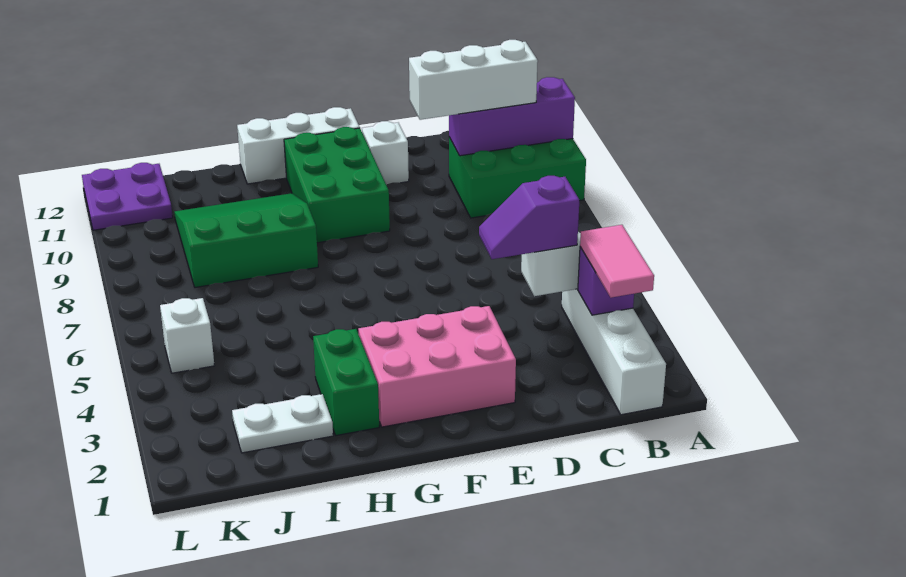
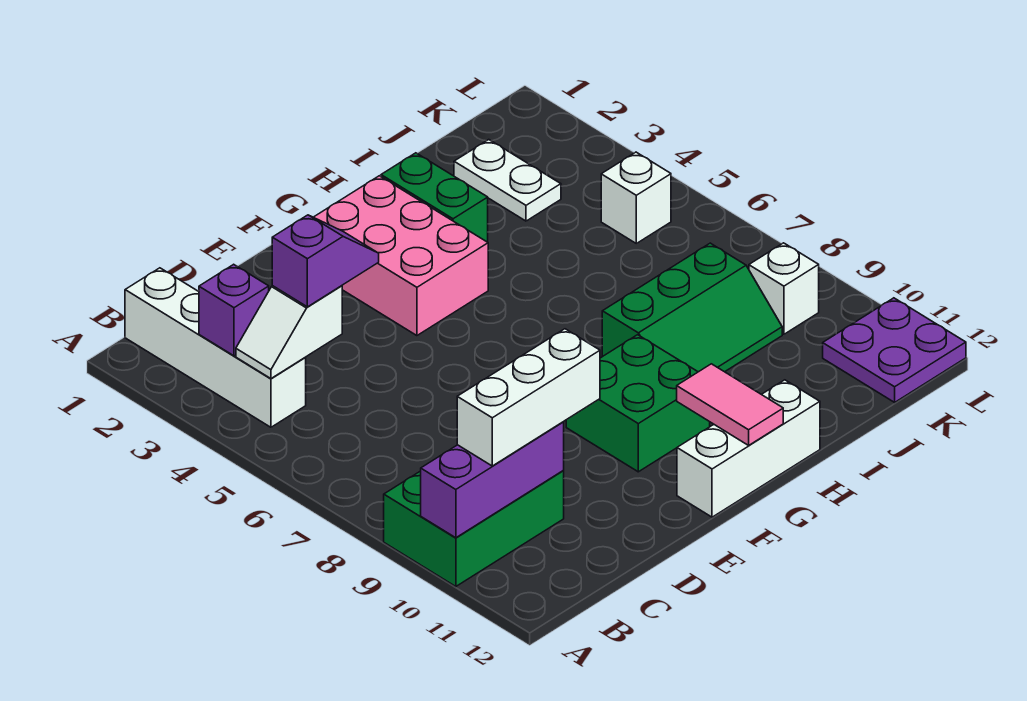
pink 1x2 tile [580,225,654,298] -> pink 1x2 tile moved to [677,364,783,445]
pink 2x3 brick [358,306,516,427] -> pink 2x3 brick turned to [314,176,488,336]
white 1x1 brick [362,121,409,185] -> white 1x1 brick moved to [749,243,819,334]
green 2x3 brick [284,127,390,243] -> green 2x2 brick [566,335,710,472]
green 3x3 slope [174,193,318,287] -> green 2x3 slope [602,243,782,372]
white 1x2 plate [232,394,333,453] -> white 1x2 plate turned to [454,140,561,221]

